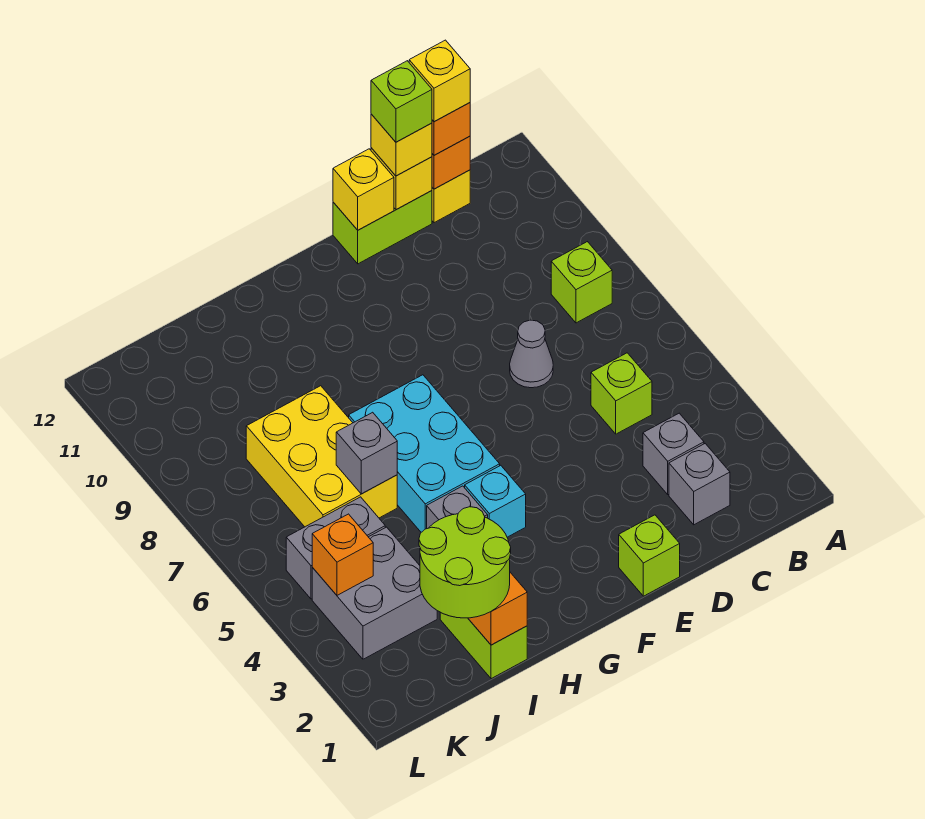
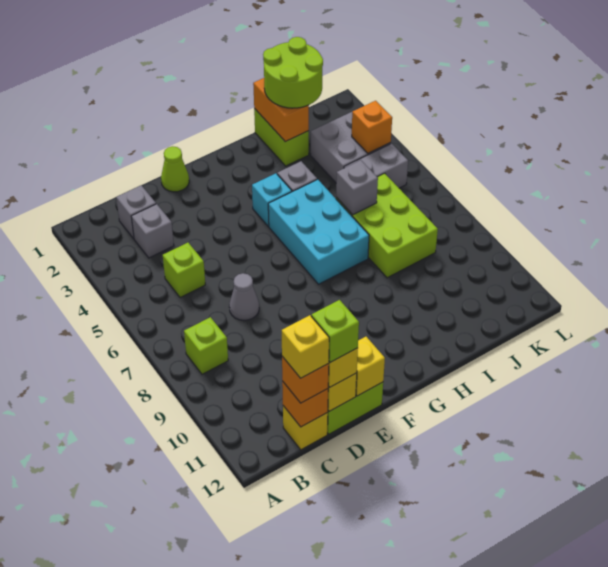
lime 1x1 brick [619,515,680,596] -> lime 1x1 cone [161,146,189,192]
yellow 2x3 brick [246,386,397,527] -> lime 2x3 brick [336,173,438,278]

